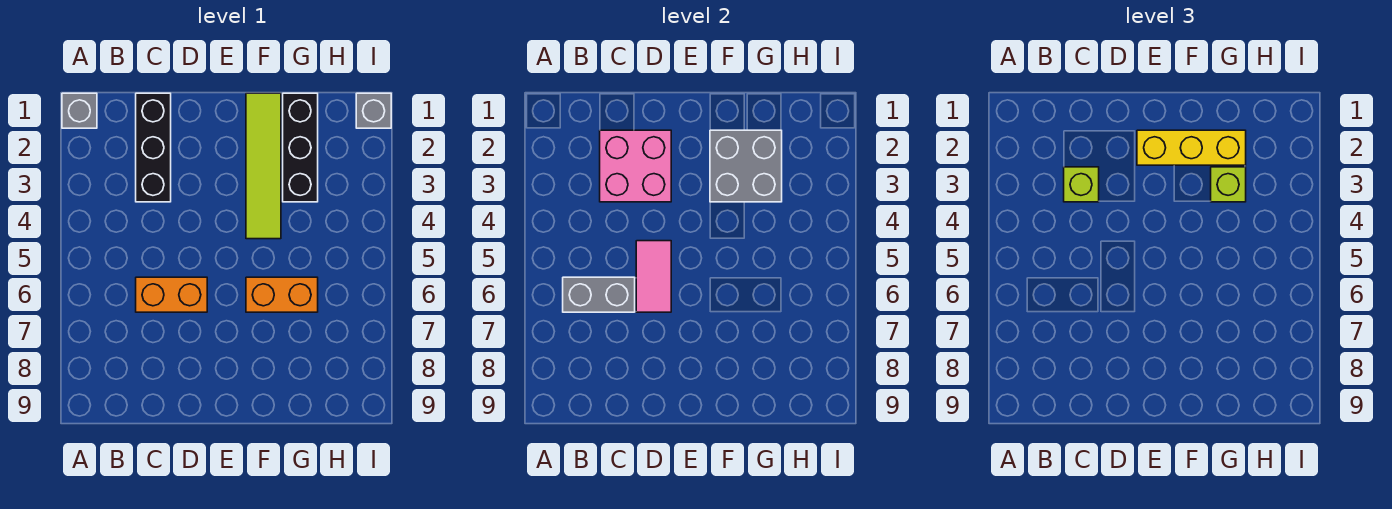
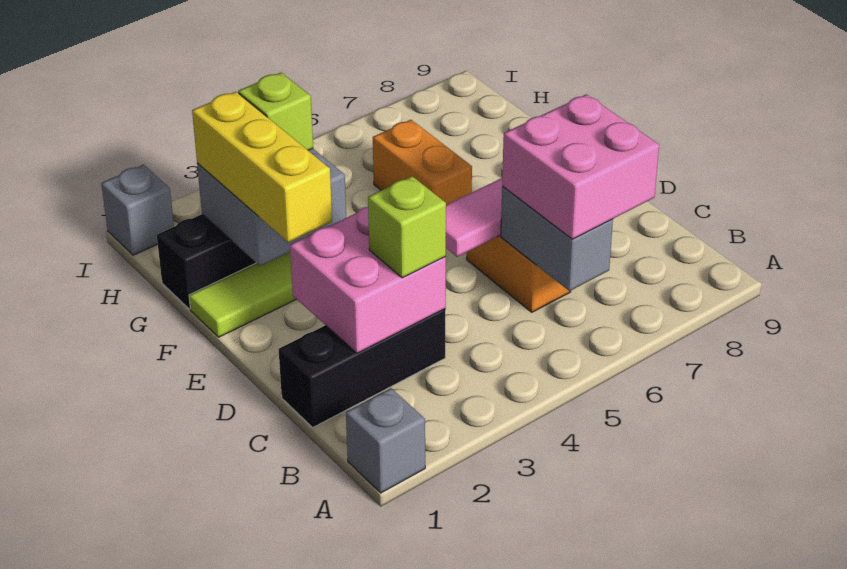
none -> pink 2x2 brick [502,94,659,239]

